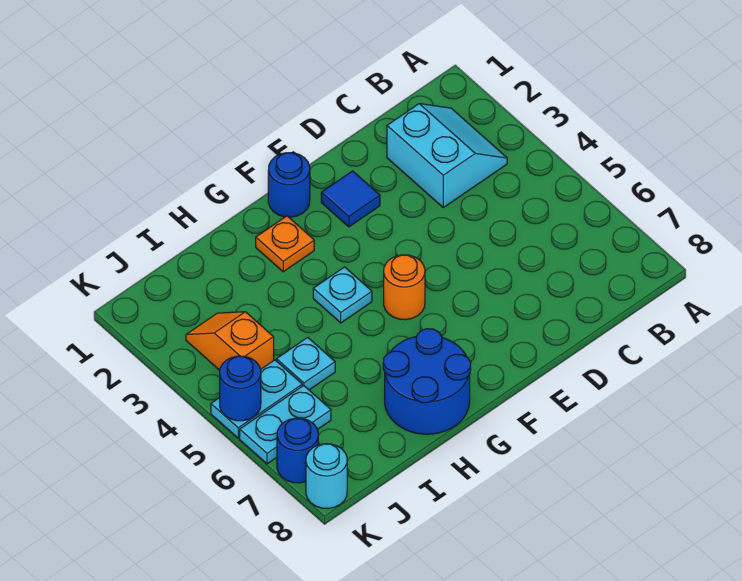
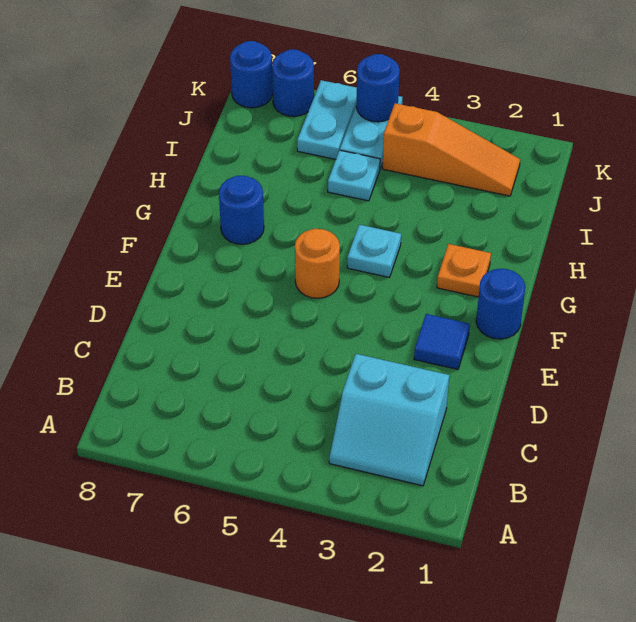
blue 2x2 round brick [383,329,471,434] -> blue 1x1 round brick [219,176,264,244]
orange 1x2 slope [186,312,274,370] -> orange 1x3 slope [383,103,520,196]
cyan 1x1 round brick [306,444,347,509] -> blue 1x1 round brick [230,41,273,108]

